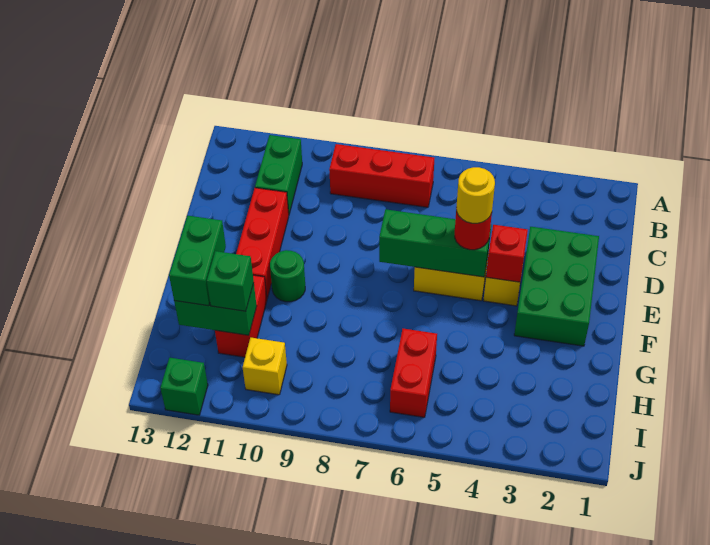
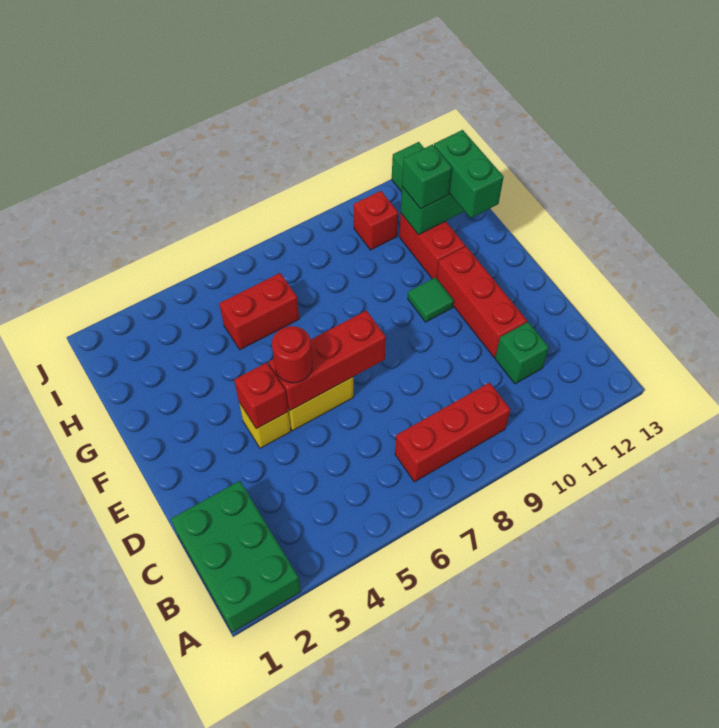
green 1x2 brick [255,135,302,214] -> green 1x1 brick [495,322,549,384]
green 2x3 brick [514,227,599,346] -> green 2x3 brick moved to [171,481,301,632]
green 1x3 brick [379,209,491,277] -> red 1x3 brick [269,311,386,411]
yellow 1x1 round brick [456,167,495,223] -> none
green 1x1 round brick [270,250,305,302] -> green 1x1 tile [408,277,454,322]
red 1x2 brick [390,329,437,417] -> red 1x2 brick turned to [219,273,299,350]
yellow 1x1 brick [243,338,287,395] -> red 1x1 brick [354,191,398,250]

